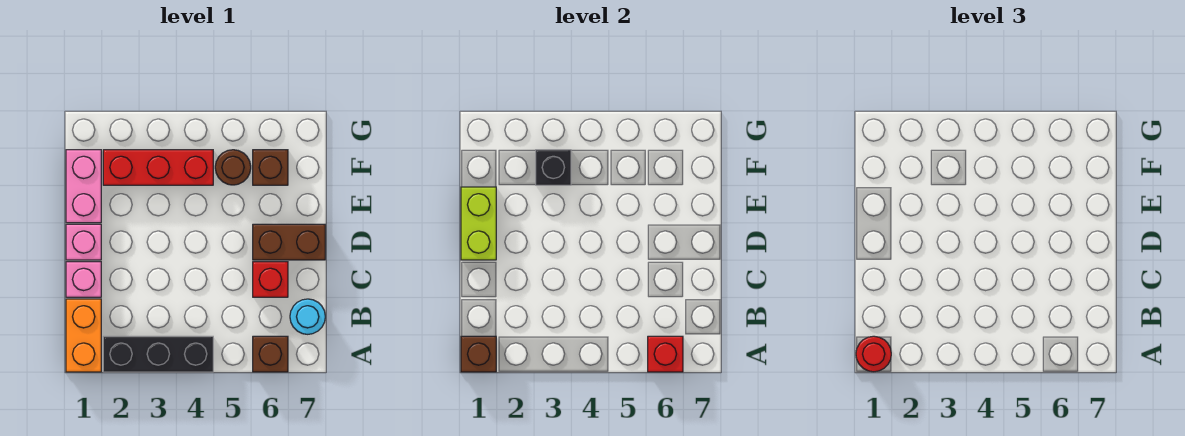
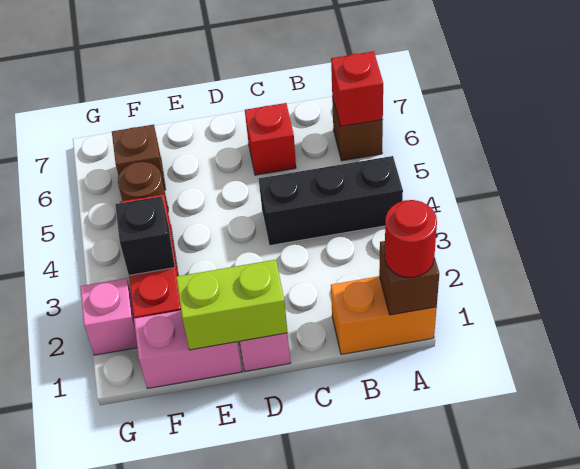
black 1x3 brick [103,336,213,372] -> black 1x3 brick turned to [259,156,403,246]
cyan 1x1 round brick [290,299,325,334] -> none
pink 1x1 brick [66,262,101,297] -> pink 1x1 brick moved to [80,278,137,355]
brown 1x2 brick [253,224,325,260] -> none

